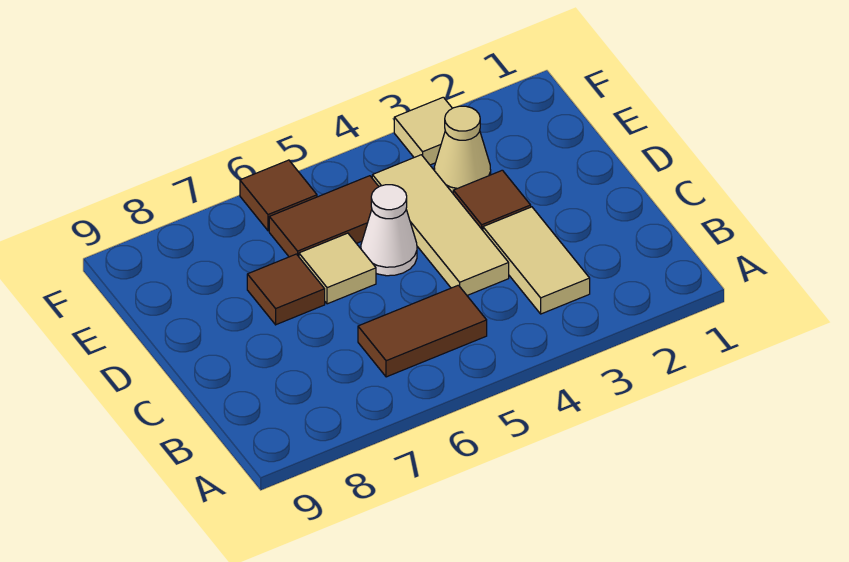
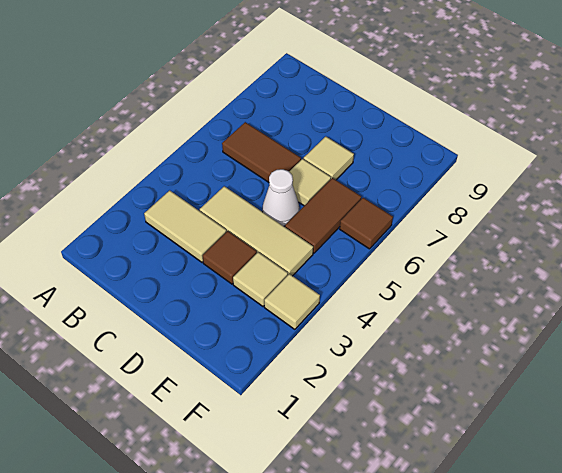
brown 1x2 tile [358,285,487,377] -> brown 1x2 tile turned to [222,122,301,182]
brown 1x1 tile [247,254,325,325] -> tan 1x1 tile [304,136,354,180]
tan 1x1 cone [434,106,491,193] -> tan 1x1 tile [233,252,288,306]

